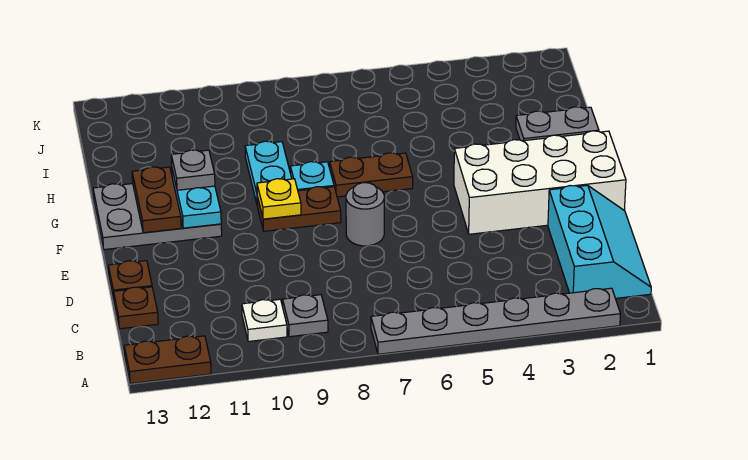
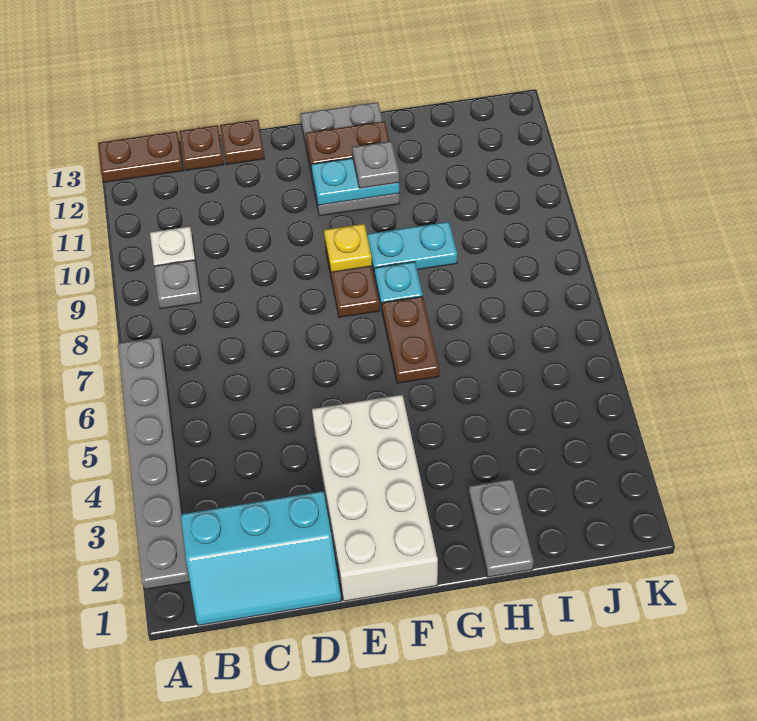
brown 1x2 plate [124,336,211,384] -> brown 1x2 plate turned to [98,131,183,182]
grey 1x1 round brick [346,183,384,246] -> none

